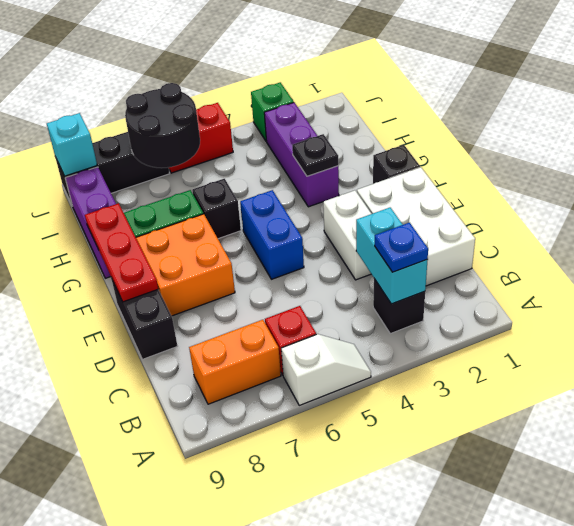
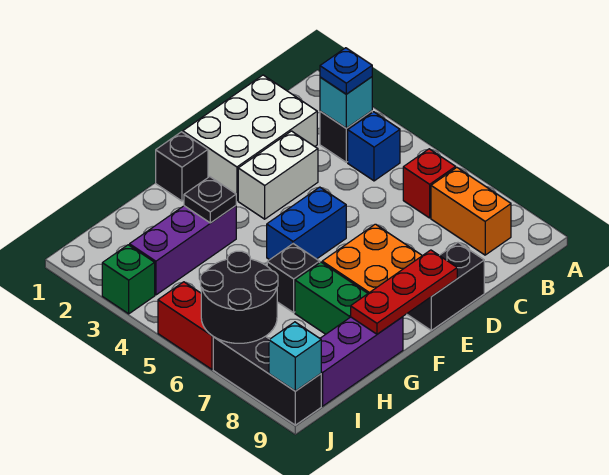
white 1x2 slope [281,334,371,405] -> none
cyan 1x2 brick [356,208,428,304] -> cyan 1x1 brick [320,77,372,128]
none -> blue 1x1 brick [348,112,400,181]

